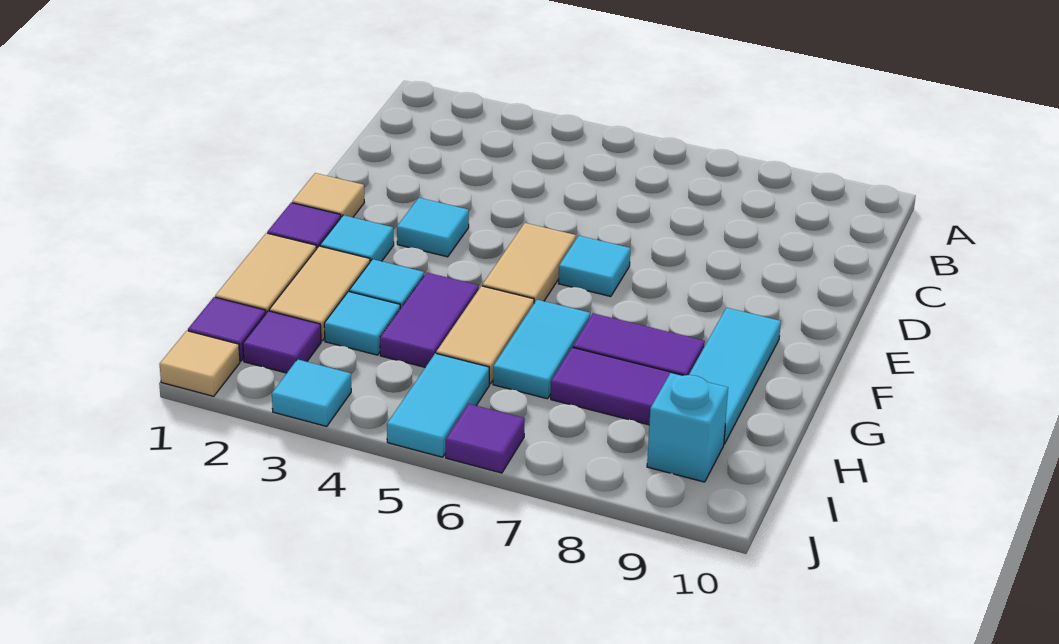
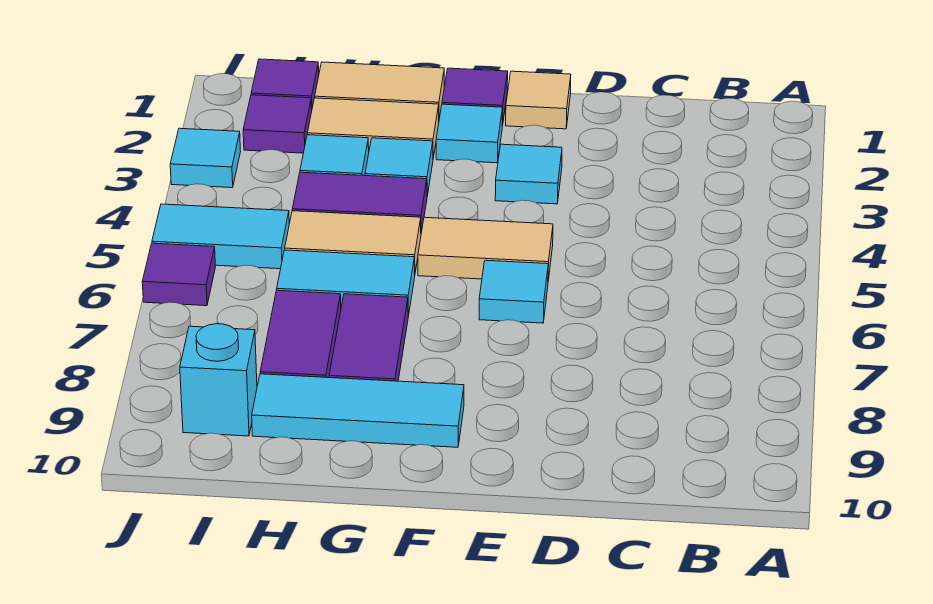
tan 1x1 tile [160,331,240,396] -> none

